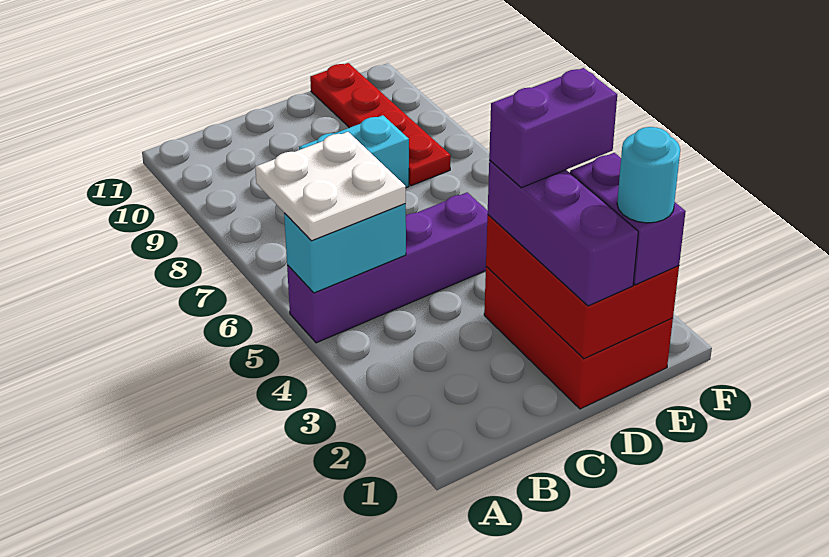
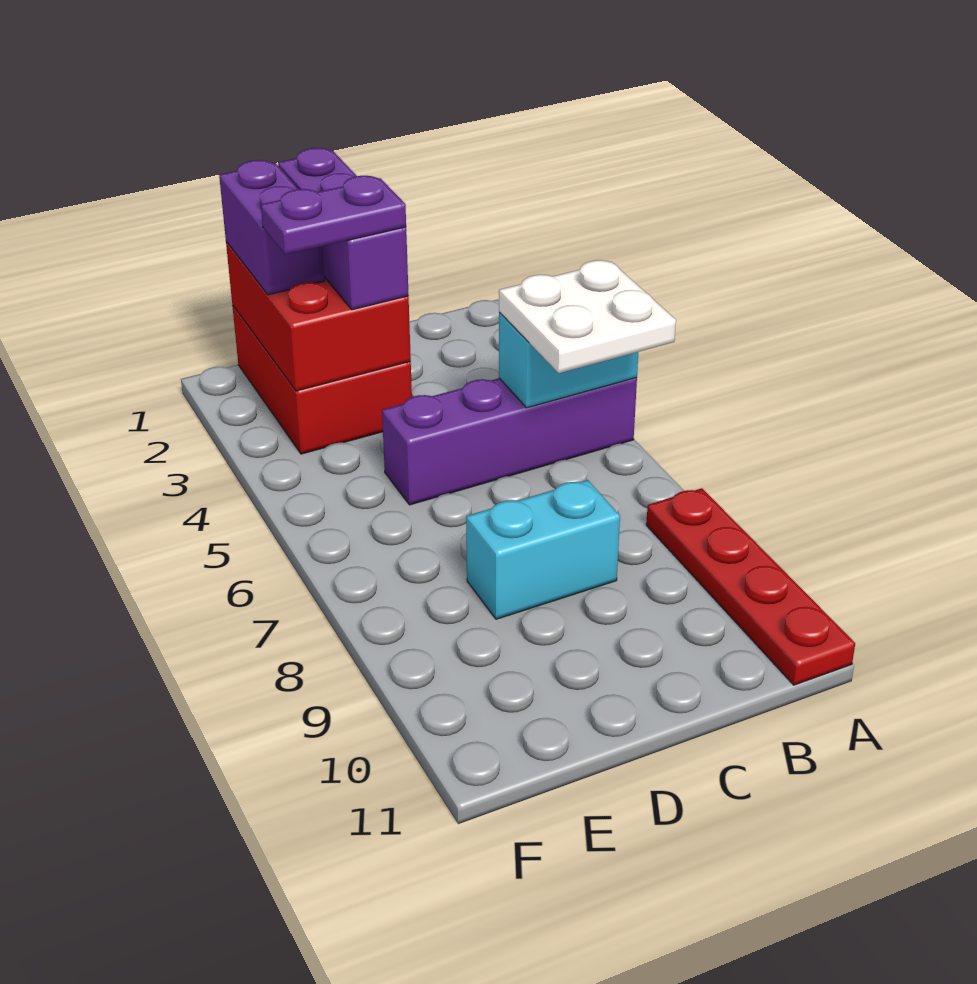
purple 1x2 brick [489,68,617,188] -> purple 1x2 plate [261,176,406,255]
cyan 1x1 round brick [617,127,680,223] -> none
red 1x4 plate [310,63,451,186] -> red 1x4 plate moved to [646,488,855,685]

